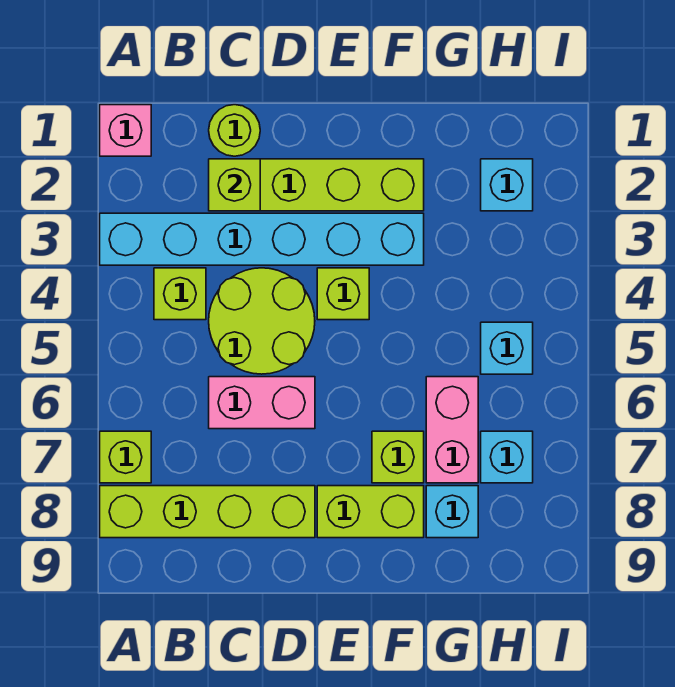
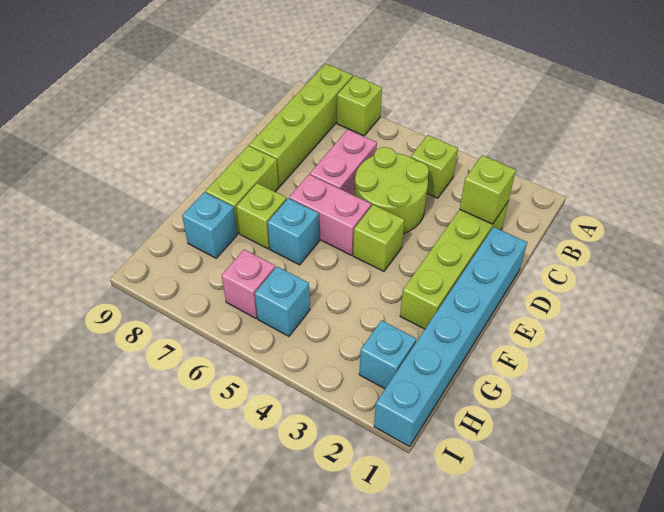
pink 1x1 brick [100,105,151,156] -> pink 1x1 brick moved to [222,250,275,318]
cyan 1x6 brick [100,213,424,265] -> cyan 1x6 brick moved to [374,227,527,447]
lime 1x1 round brick [209,105,260,156] -> none
pink 1x2 brick [426,377,478,483] -> pink 1x2 brick moved to [289,175,371,255]
cyan 1x1 brick [481,431,533,483] -> cyan 1x1 brick moved to [268,198,319,265]

